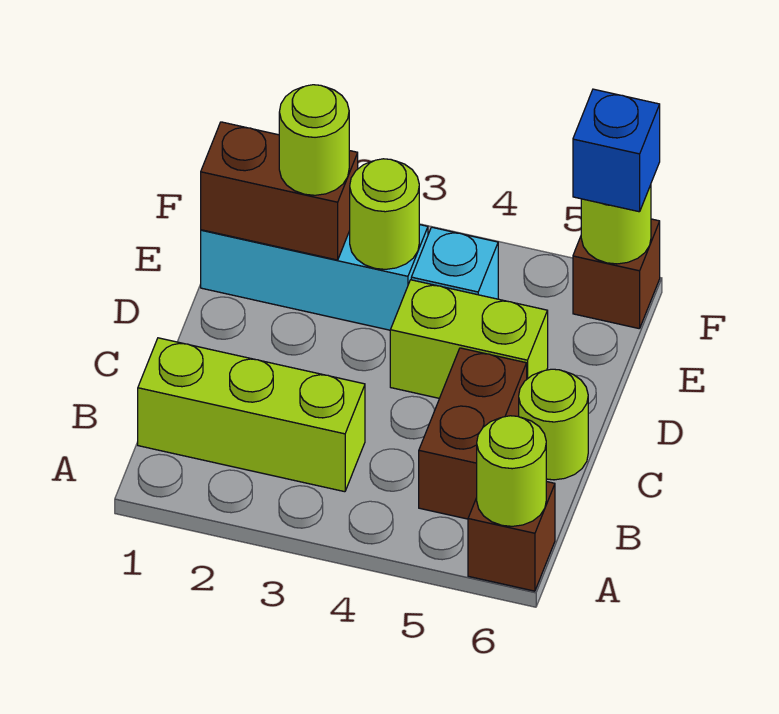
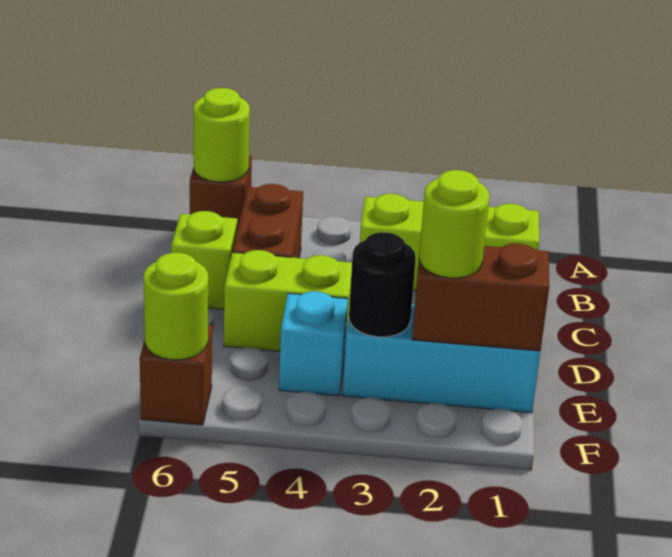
lime 1x1 round brick [519,369,588,480] -> lime 1x1 brick [171,211,237,309]
lime 1x1 round brick [350,159,419,269] -> black 1x1 round brick [349,232,416,337]
blue 1x1 brick [573,89,660,212] -> none

